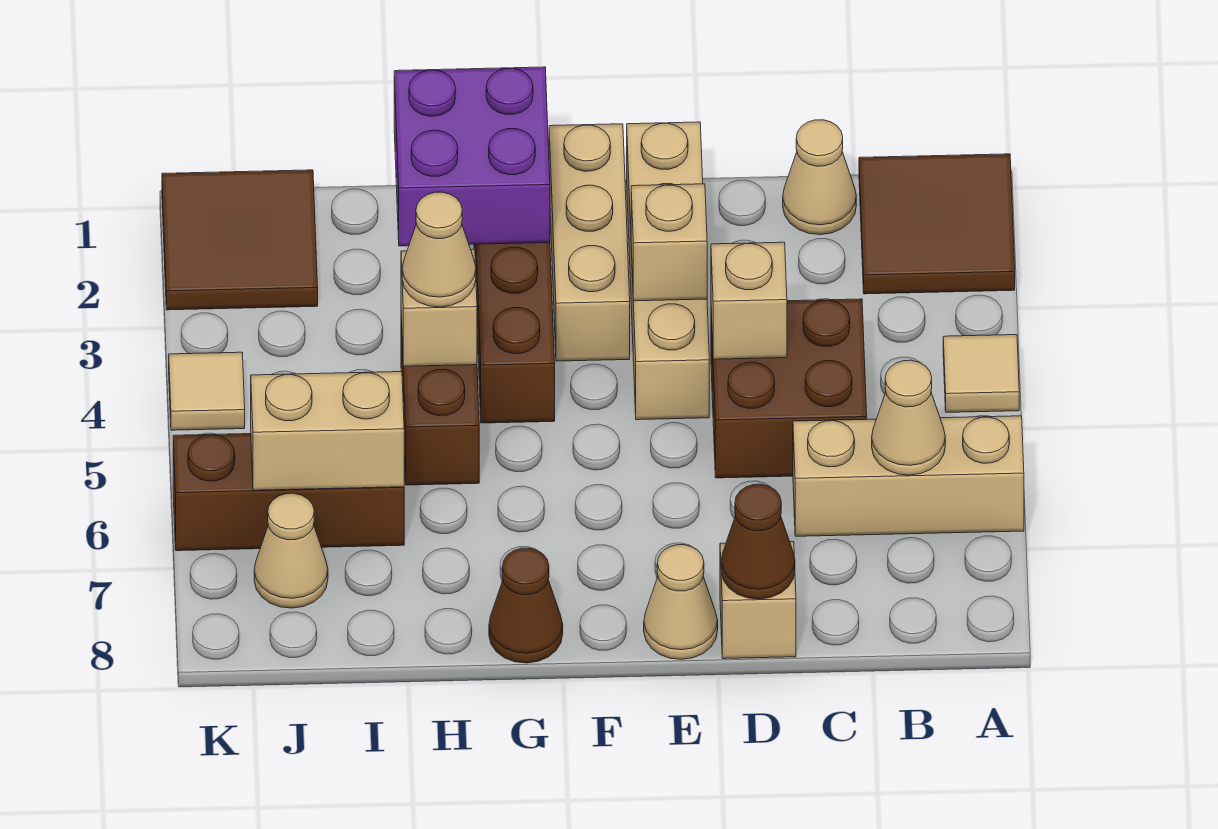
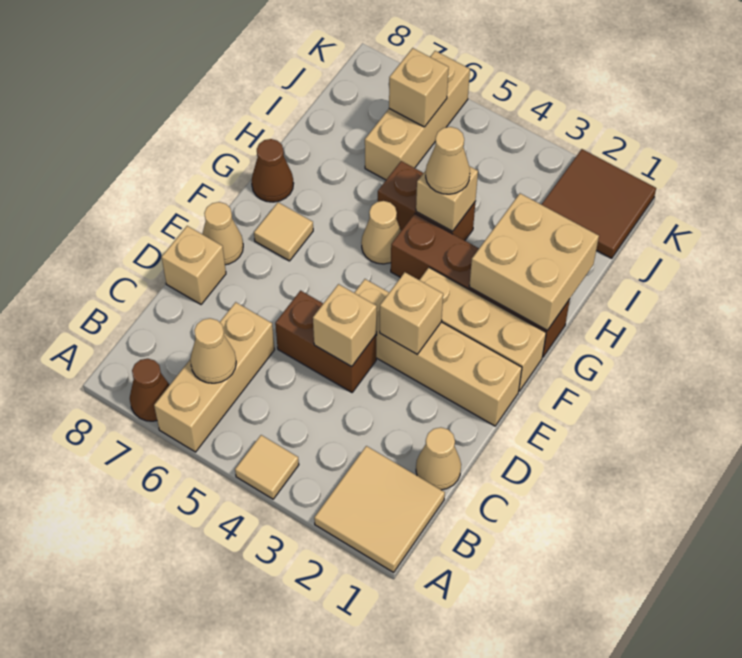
brown 2x2 tile [859,154,1015,294] -> tan 2x2 tile [314,446,445,572]
brown 2x2 brick [711,299,867,478] -> brown 1x2 brick [275,291,377,392]
brown 1x1 cone [721,484,795,599] -> brown 1x1 cone moved to [130,359,169,421]
purple 2x2 brick [394,67,550,246] -> tan 2x2 brick [469,193,599,330]
brown 1x3 brick [173,434,404,551] -> tan 1x3 brick [365,51,470,180]
tan 1x2 brick [251,372,404,490] -> tan 1x1 brick [389,48,449,127]
tan 1x1 cone [254,493,328,608] -> tan 1x1 cone moved to [361,201,401,264]
tan 1x1 tile [169,352,245,430] -> tan 1x1 tile moved to [254,202,313,261]

